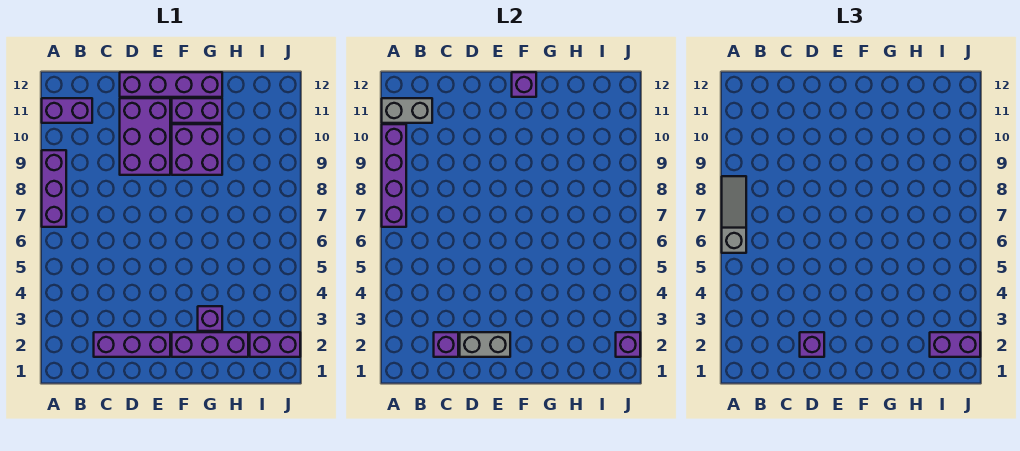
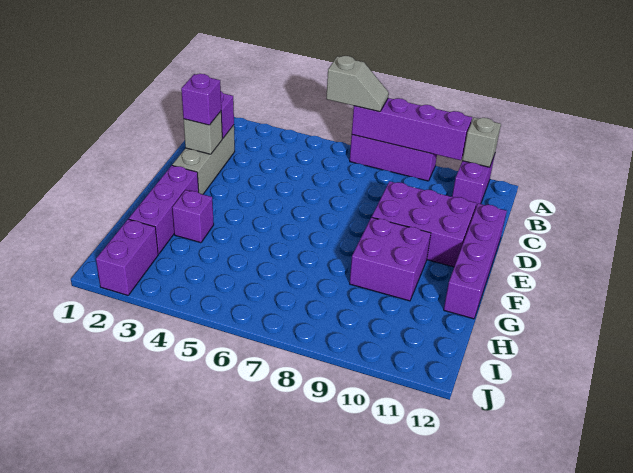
grey 1x3 slope [722,176,746,253] -> grey 1x2 slope [326,56,389,112]
grey 1x2 brick [382,98,432,123] -> grey 1x1 brick [462,118,501,167]
purple 1x3 brick [94,332,170,357] -> grey 1x3 brick [172,125,235,194]
grey 1x2 brick [460,332,510,357] -> grey 1x1 brick [183,111,222,154]
purple 1x2 brick [172,98,222,123] -> none
purple 1x1 brick [512,72,536,97] -> none
purple 1x2 brick [930,332,980,357] -> none
purple 1x1 brick [616,332,640,357] -> none

